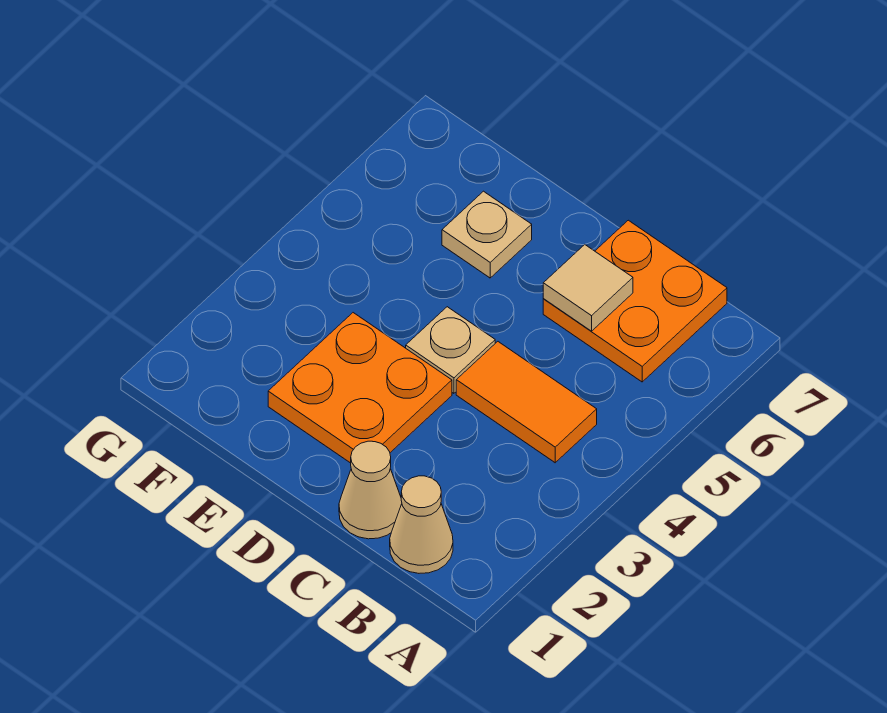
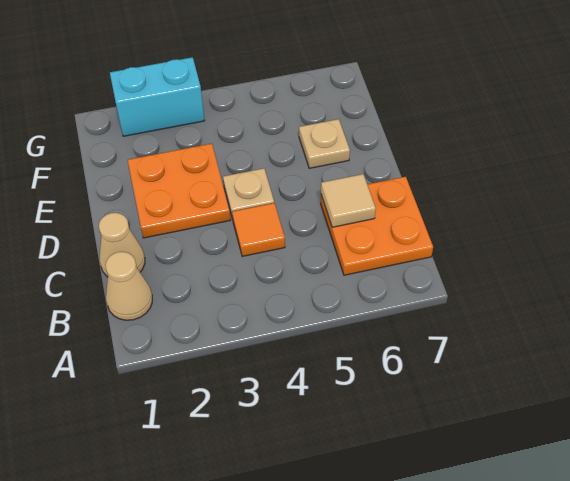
orange 1x2 tile [456,342,597,463] -> orange 1x1 tile [232,203,285,256]
none -> cyan 1x2 brick [110,57,205,136]

